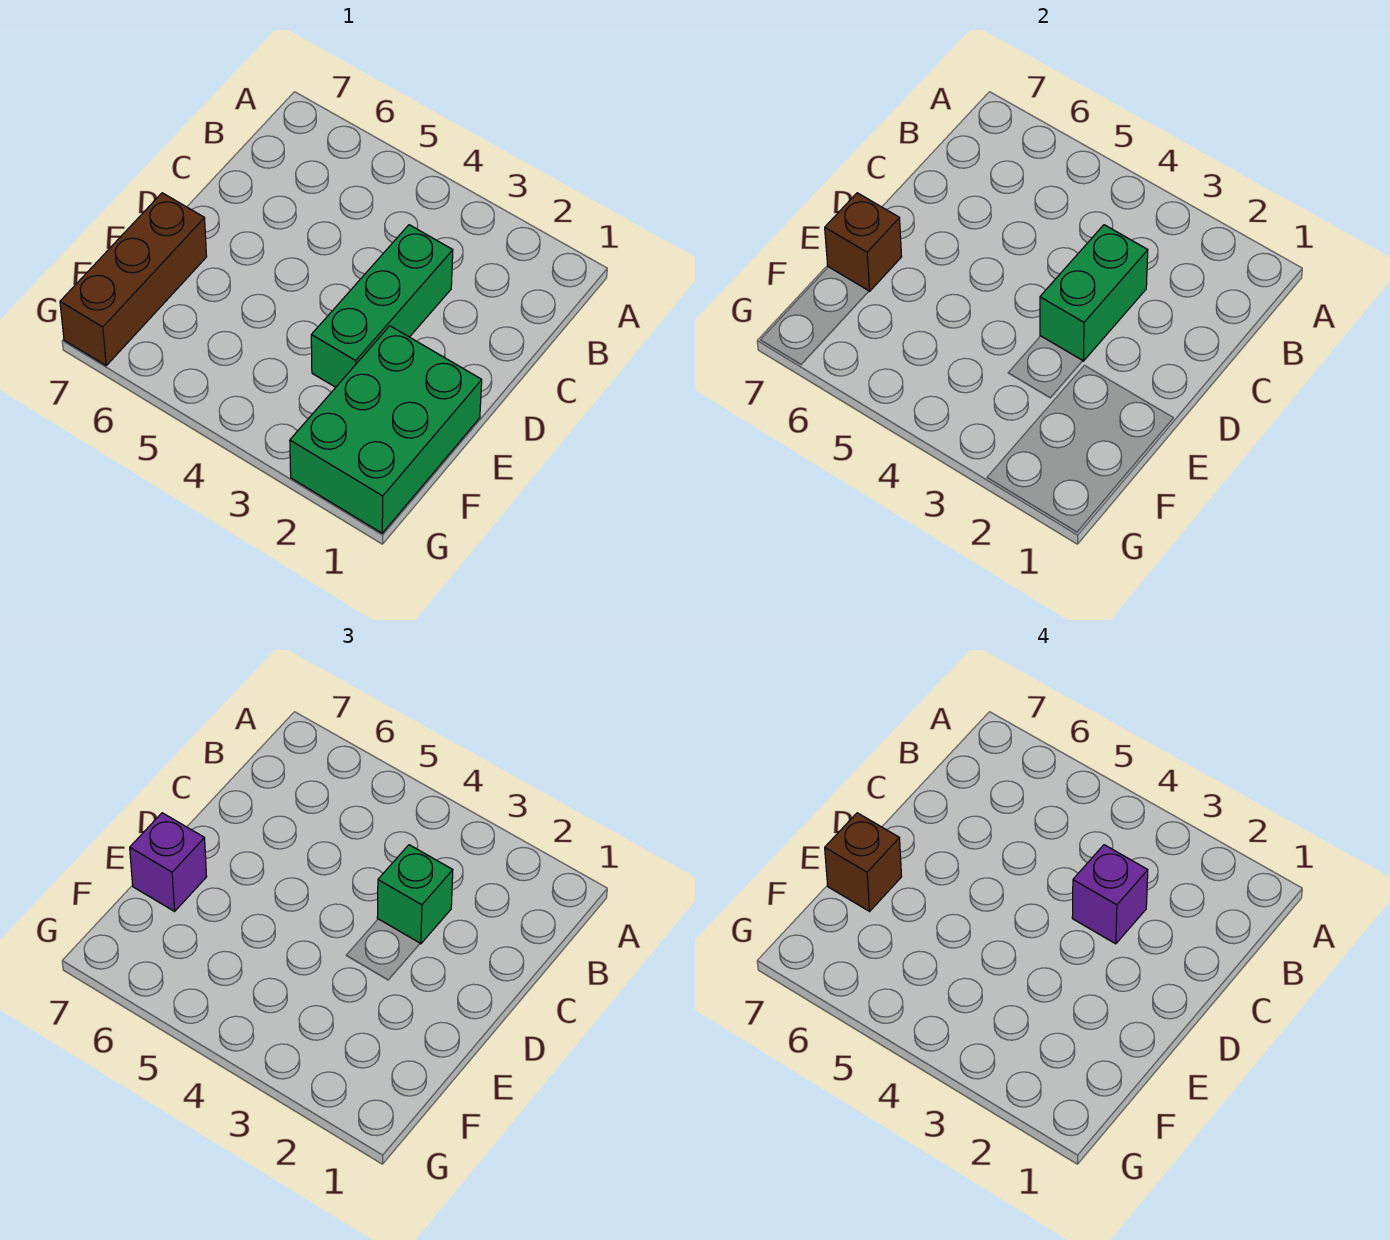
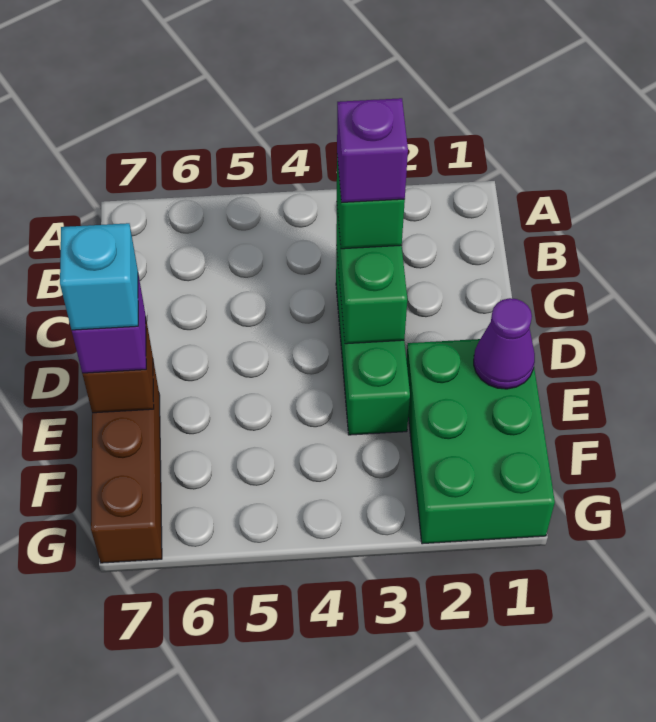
none -> purple 1x1 cone [474,298,535,389]
brown 1x1 brick [825,813,902,911] -> cyan 1x1 brick [60,223,138,330]

